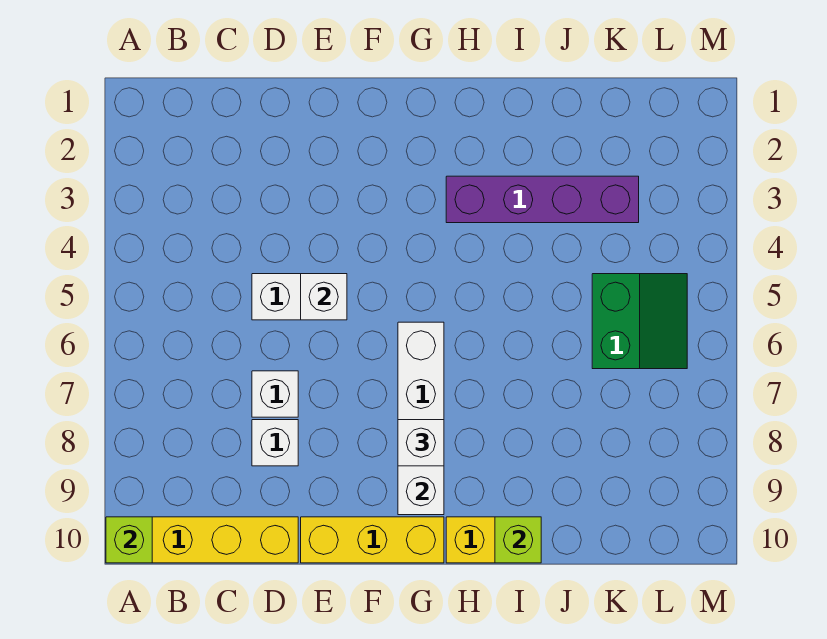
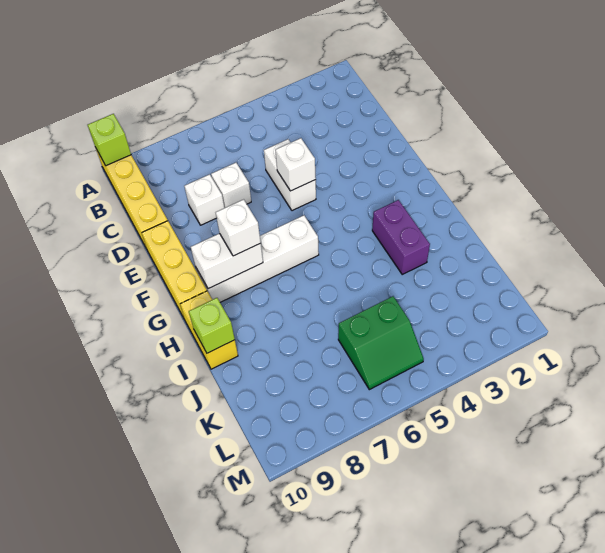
purple 1x4 brick [446,176,639,223] -> purple 1x2 brick [372,200,430,274]

